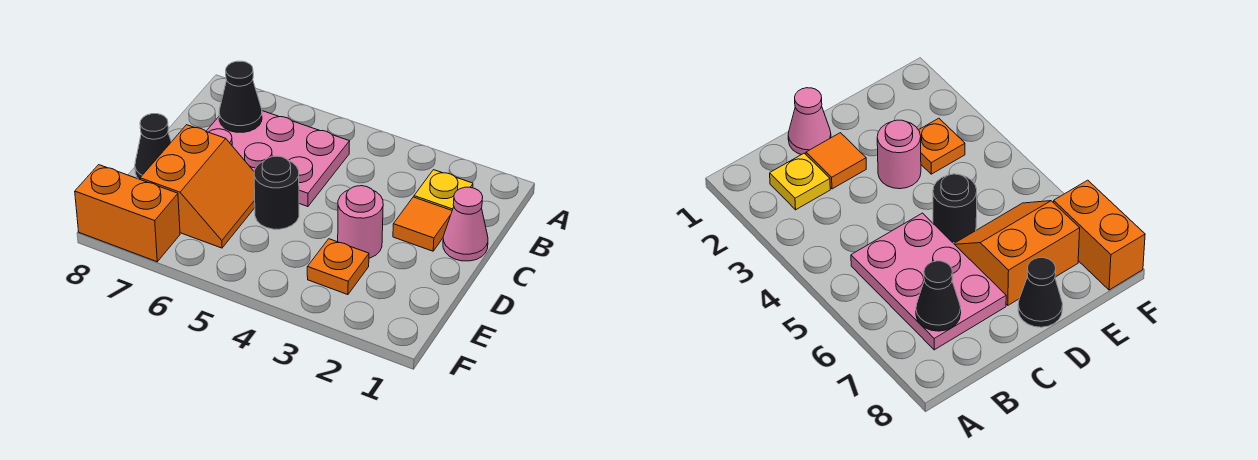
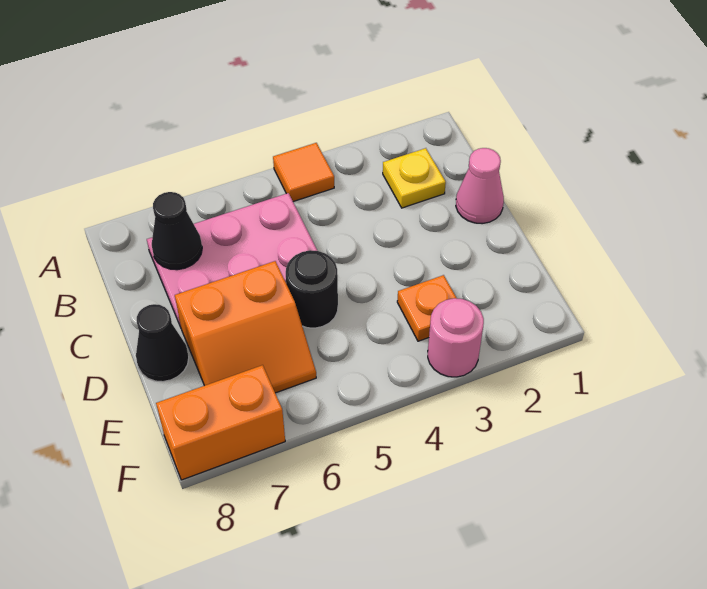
orange 1x1 tile [393,197,452,251] -> orange 1x1 tile moved to [273,143,334,202]
pink 1x1 round brick [338,186,383,258] -> pink 1x1 round brick moved to [428,298,484,377]
orange 2x2 slope [140,125,255,248] -> orange 2x2 slope turned to [175,261,316,393]

